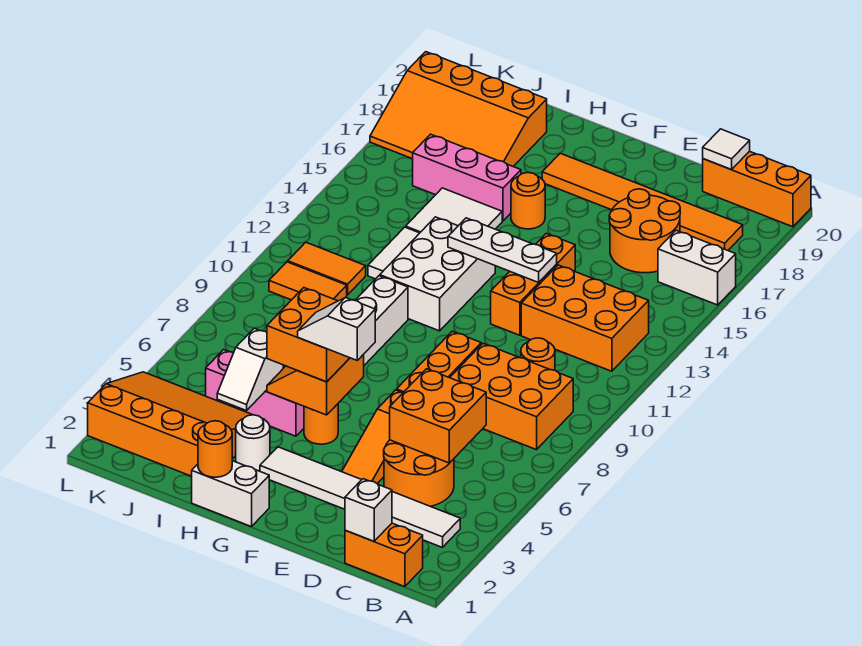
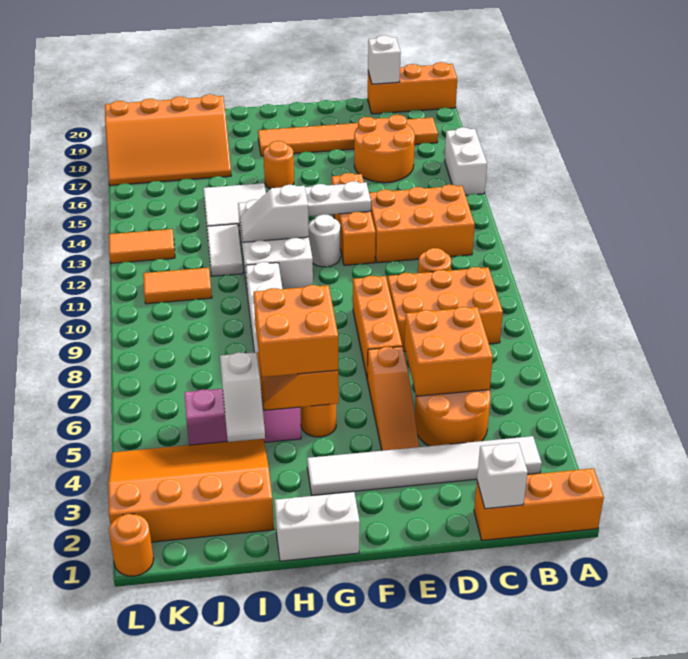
white 1x2 brick [658,231,736,305] -> white 1x2 brick turned to [445,127,487,195]
orange 1x2 brick [345,523,423,587] -> orange 1x3 brick [474,468,604,541]
white 1x1 tile [703,129,750,170] -> white 1x1 brick [368,35,401,84]
white 1x2 slope [298,297,375,360] -> white 1x2 slope moved to [240,185,309,242]
orange 1x1 round brick [198,421,232,477] -> orange 1x1 round brick moved to [109,514,154,576]
white 1x1 round brick [236,415,270,471] -> white 1x1 round brick moved to [309,214,340,267]
pink 1x3 brick [413,134,521,221] -> none
orange 1x2 tile [269,262,347,301] -> orange 1x2 tile moved to [109,229,175,263]

